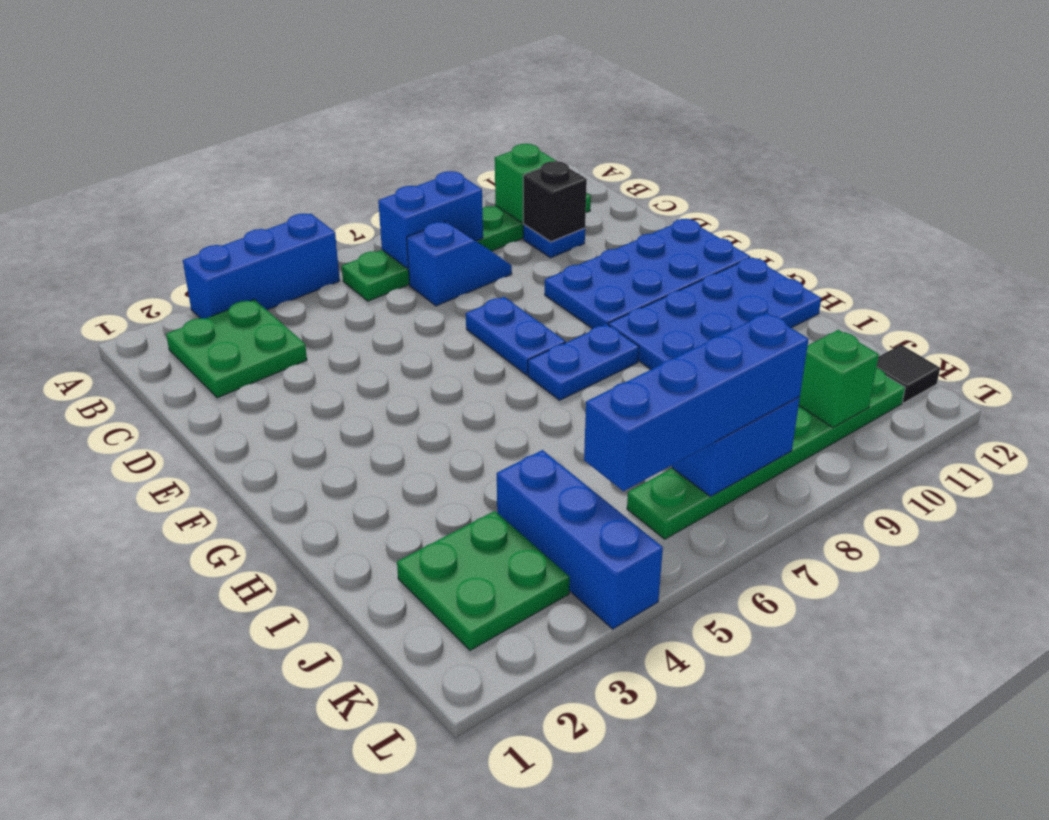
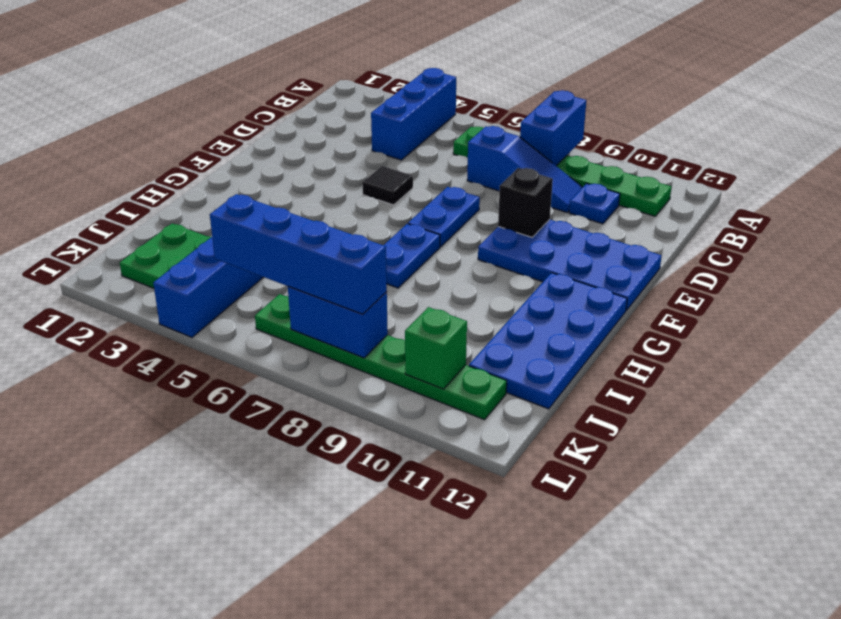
blue 1x3 brick [183,214,340,319] -> blue 1x3 brick turned to [371,68,456,160]
green 2x2 plate [166,300,307,398] -> none
blue 1x2 brick [378,171,483,268] -> blue 1x2 brick turned to [520,90,587,166]
green 1x1 brick [495,144,556,223] -> none
blue 1x2 slope [407,222,512,306] -> blue 1x3 slope [467,126,582,212]
black 1x1 brick [523,161,587,242] -> black 1x1 brick moved to [498,168,553,237]
blue 1x2 plate [528,324,639,400] -> blue 1x2 plate turned to [384,224,440,288]
blue 2x4 plate [608,257,821,369] -> blue 2x4 plate turned to [469,273,627,409]
black 1x1 tile [876,345,940,403] -> black 1x1 tile moved to [362,166,413,205]

